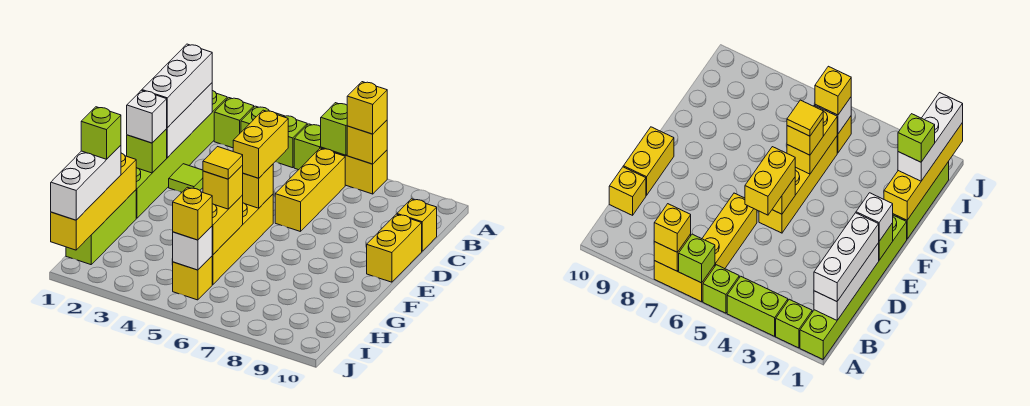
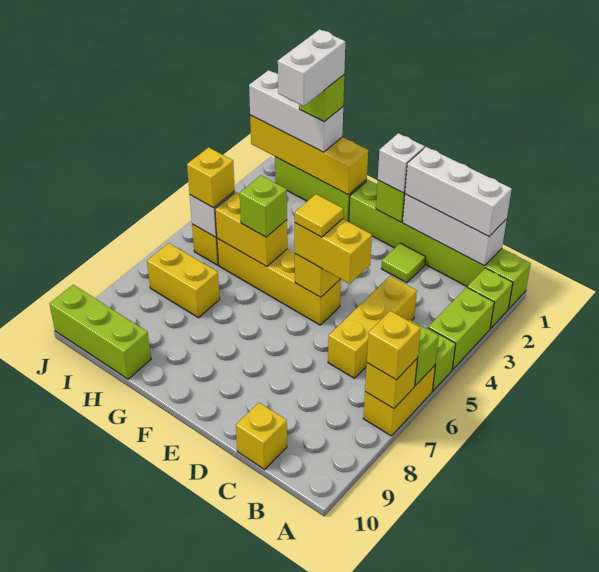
yellow 1x3 brick [275,148,345,232] -> yellow 1x3 brick turned to [328,276,417,378]
yellow 1x2 brick [367,214,422,282] -> yellow 1x2 brick moved to [147,243,220,318]
yellow 1x1 brick [203,165,243,209] -> lime 1x1 brick [240,176,287,237]
yellow 1x1 tile [203,147,243,179] -> yellow 1x1 tile moved to [295,194,343,237]
none -> white 1x2 brick [278,29,345,106]
none -> lime 1x3 brick [49,285,151,379]

